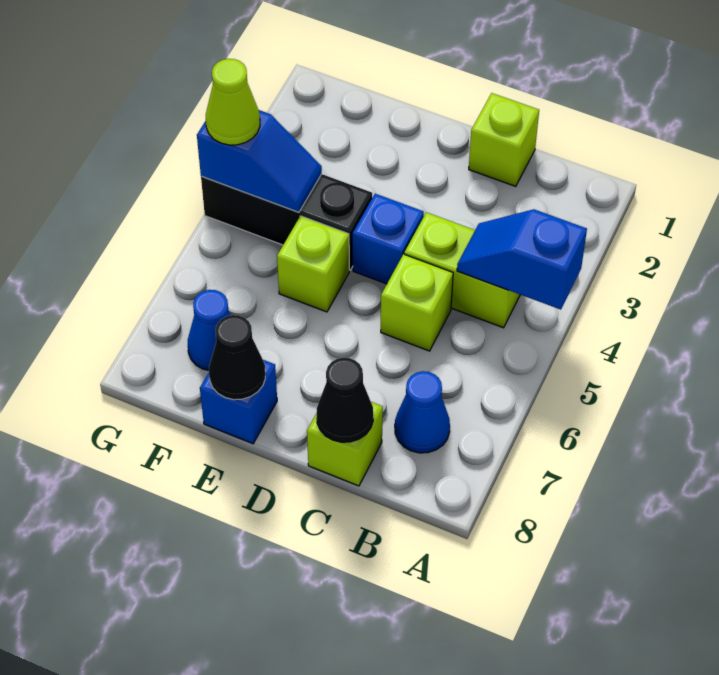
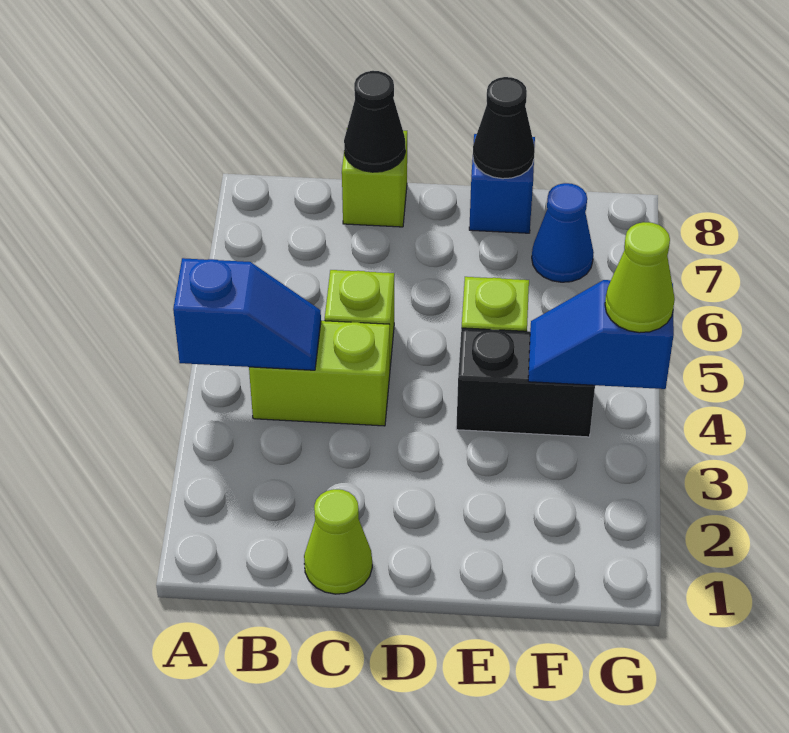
blue 1x1 cone [395,371,450,453] -> none
lime 1x1 brick [469,93,539,186] -> lime 1x1 cone [304,489,372,594]
blue 1x1 brick [353,194,424,284] -> none
black 1x3 brick [201,174,372,270] -> black 1x2 brick [456,328,595,437]

